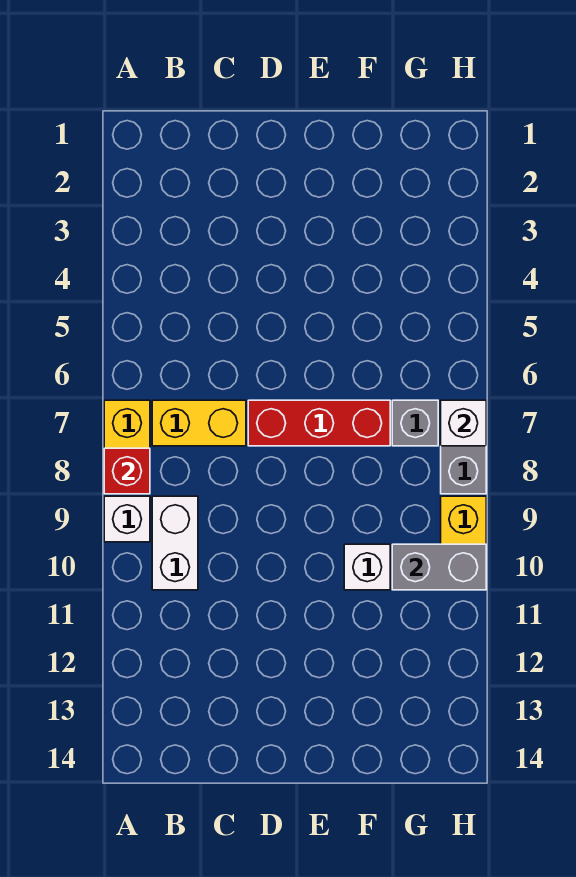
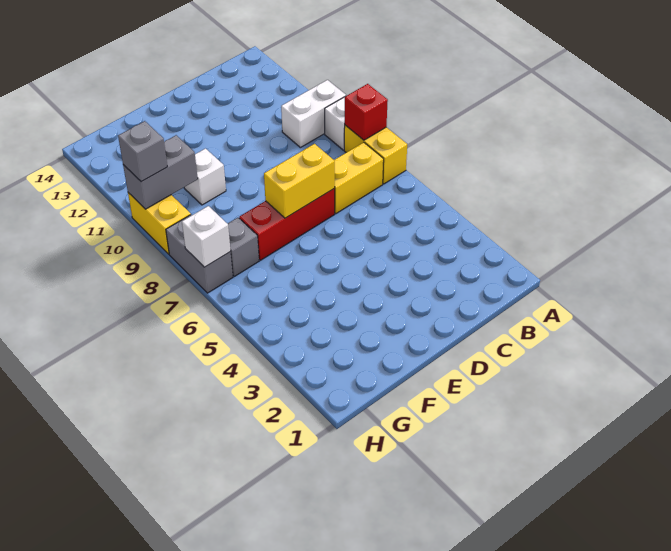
white 1x2 brick [152,496,198,590] -> white 1x2 brick turned to [281,80,346,148]
none -> yellow 1x2 brick [264,144,335,218]
none -> grey 1x1 brick [118,121,167,182]

